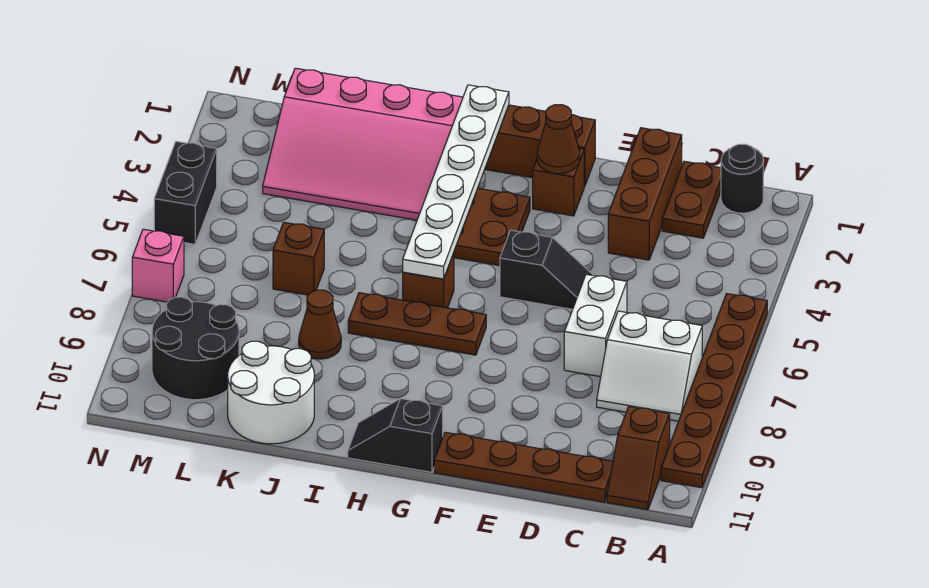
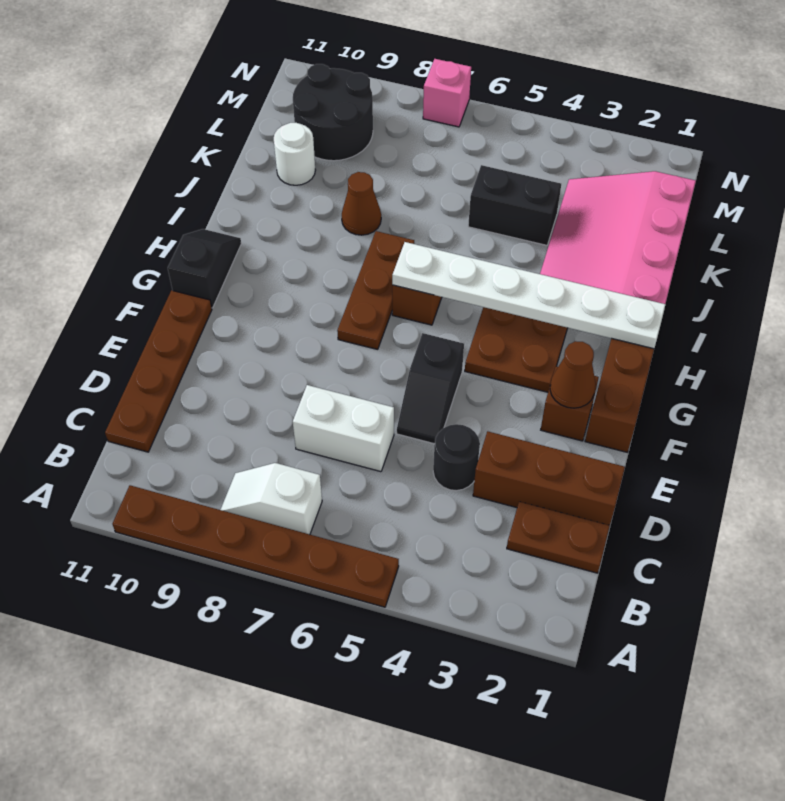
black 1x1 round brick [721,144,763,213] -> black 1x1 round brick moved to [433,424,480,491]
white 2x2 slope [597,311,702,421] -> white 1x2 slope [220,463,322,534]
brown 1x2 slope [607,407,670,510] -> none
white 2x2 round brick [228,341,314,444] -> white 1x1 round brick [274,123,315,185]
brown 1x1 brick [273,222,324,295] -> none
black 1x2 brick [154,141,217,244] -> black 1x2 brick moved to [468,165,561,245]

